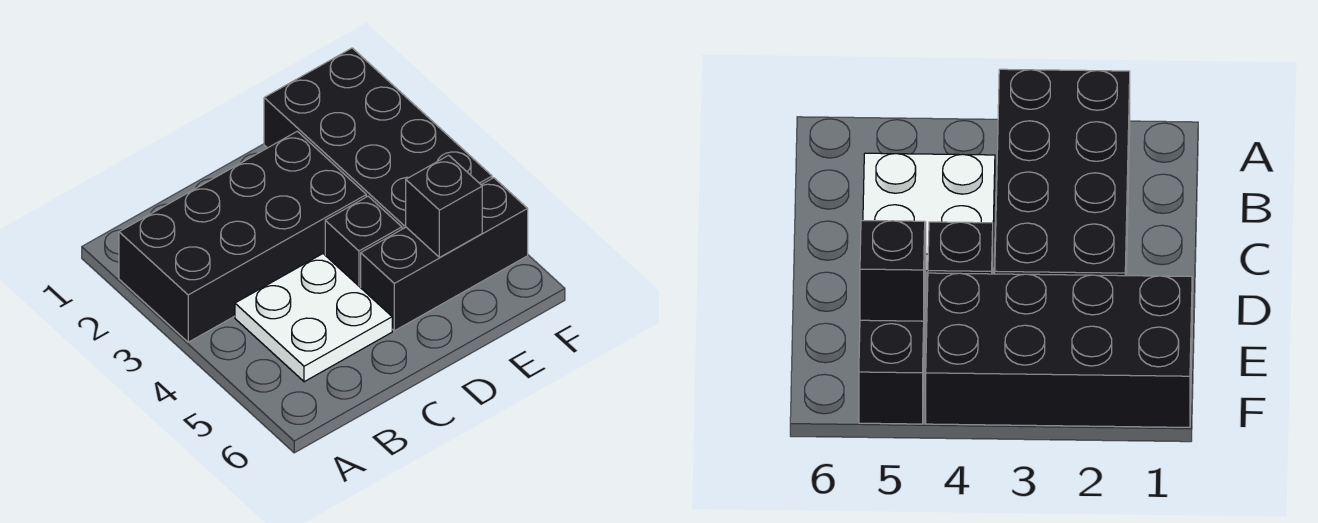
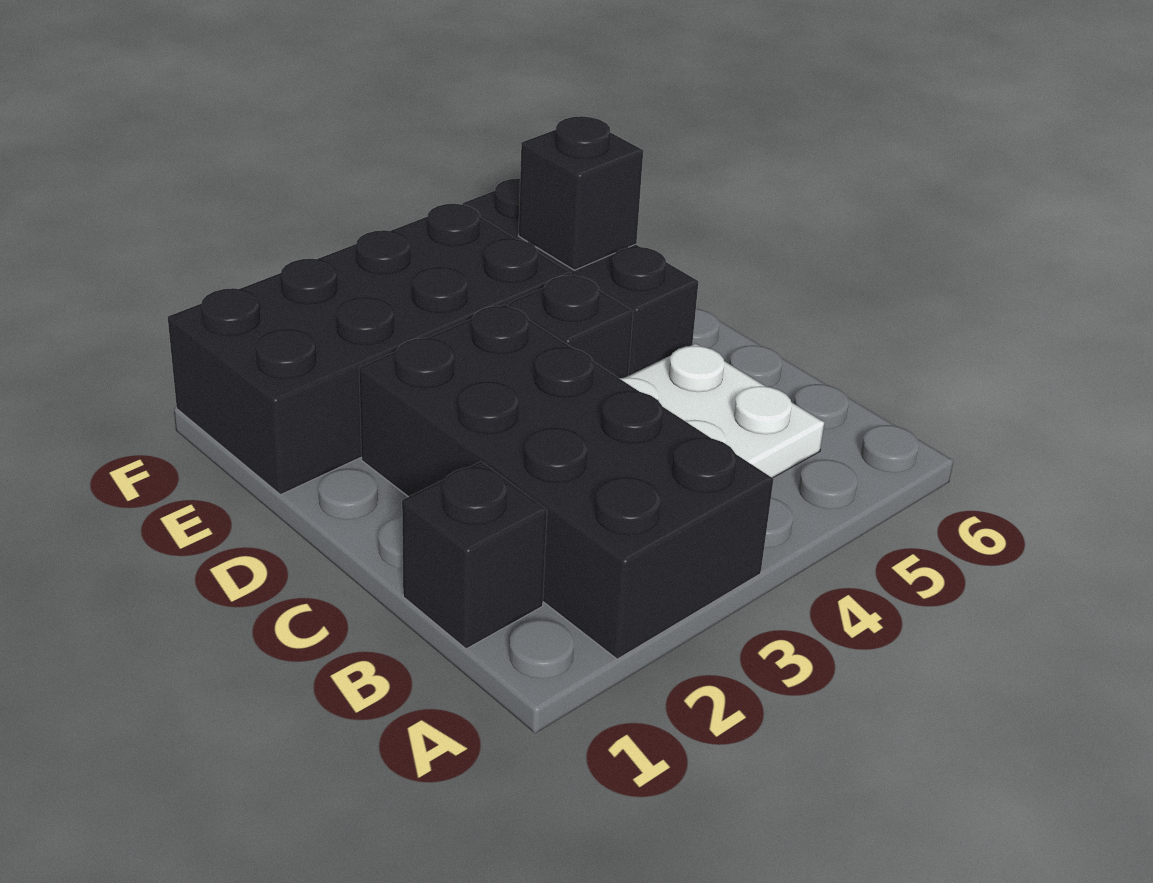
none -> black 1x1 brick [402,462,547,649]

